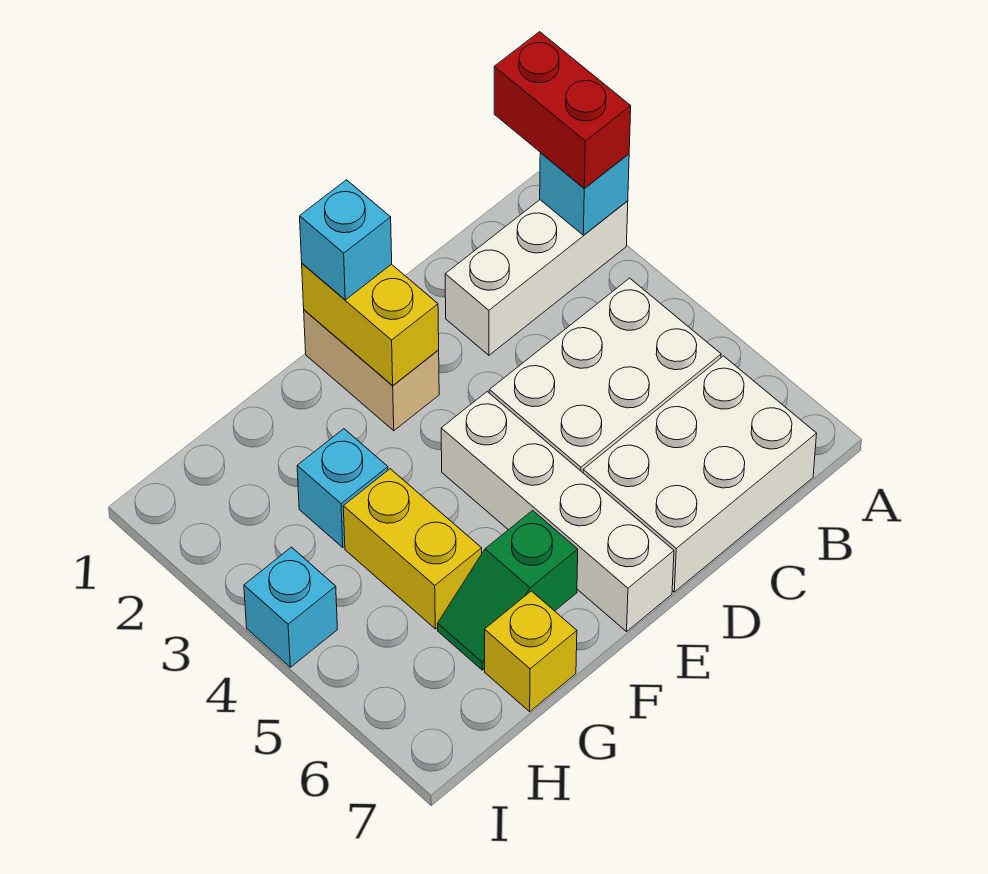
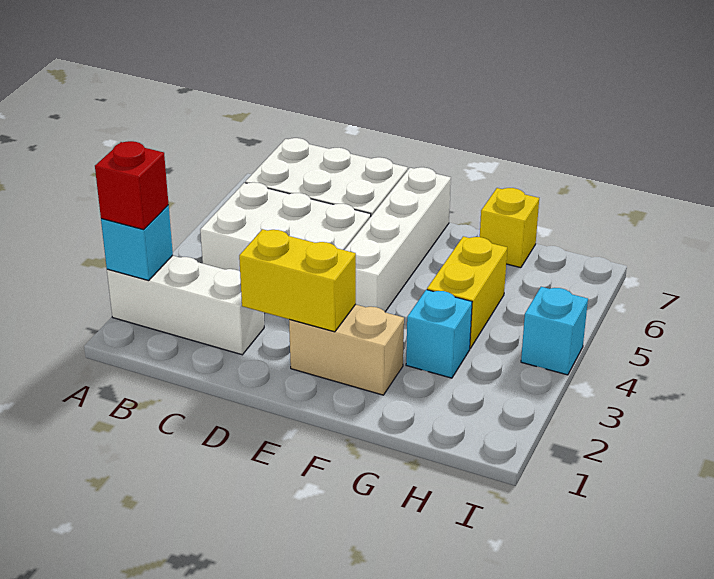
red 1x2 brick [494,32,631,188] -> red 1x1 brick [95,141,169,230]
tan 1x2 brick [304,310,439,431] -> tan 1x2 brick turned to [289,304,404,395]
yellow 1x2 brick [302,264,439,386] -> yellow 1x2 brick turned to [239,229,356,332]
cyan 1x1 brick [300,180,392,300] -> none
green 1x2 slope [438,510,578,670] -> none

